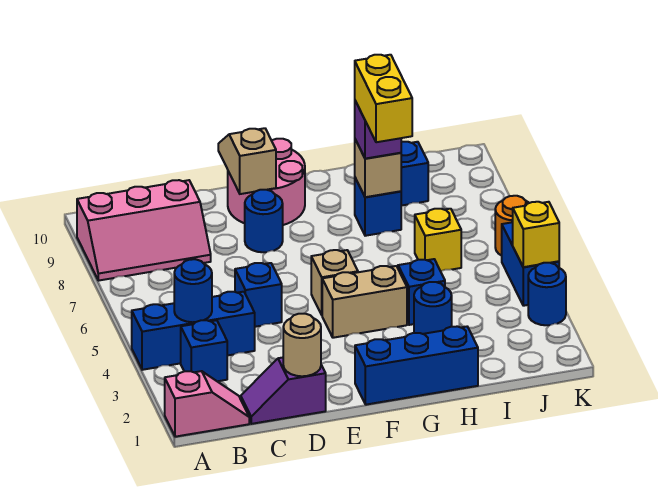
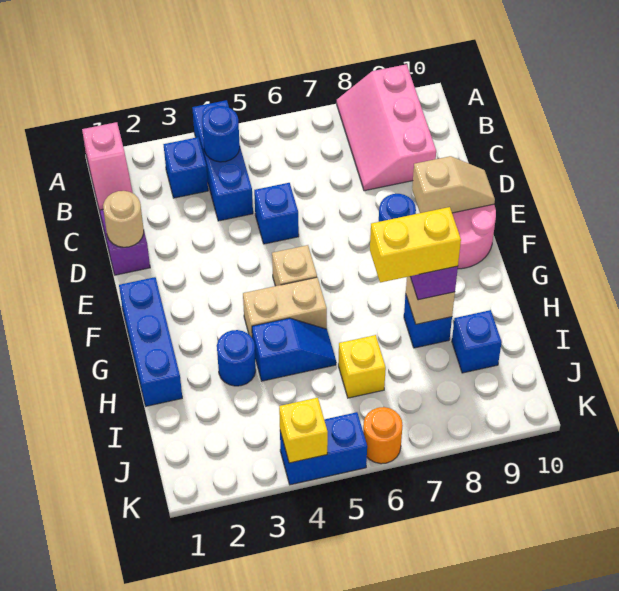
tan 1x2 brick [322,266,407,338] -> tan 1x2 brick turned to [243,277,327,337]
blue 1x1 round brick [528,263,566,325] -> none

